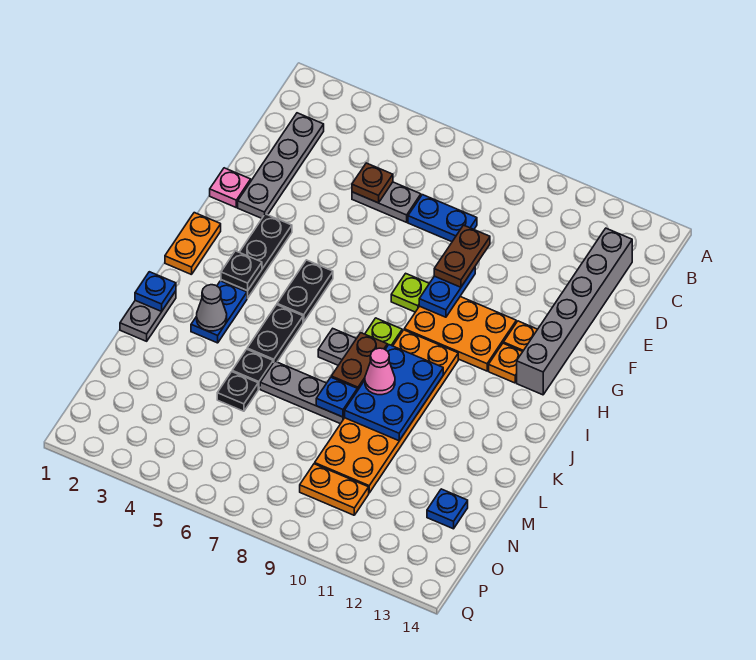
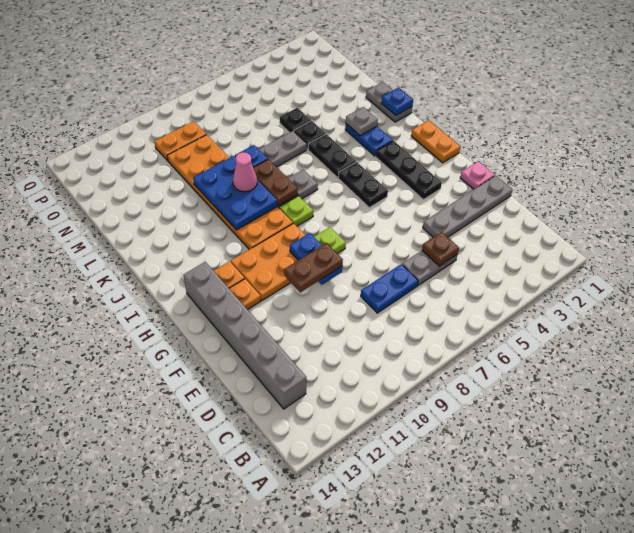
grey 1x4 plate [238,113,324,218] -> grey 1x4 plate turned to [423,176,512,237]
brown 1x2 plate [434,225,490,287] -> brown 1x2 plate turned to [284,243,343,292]
black 1x1 plate [221,251,262,291] -> none
grey 1x1 cone [197,285,227,331] -> grey 1x1 plate [346,107,378,136]
blue 1x1 plate [427,489,468,529] -> none

